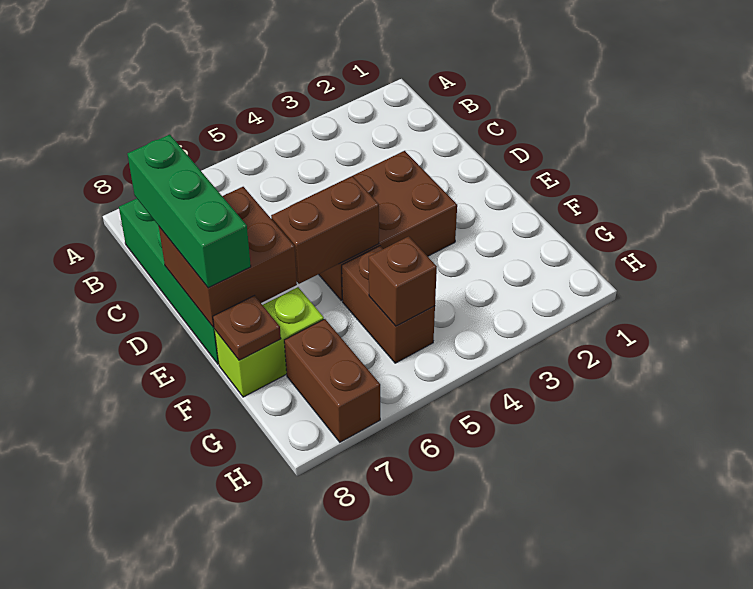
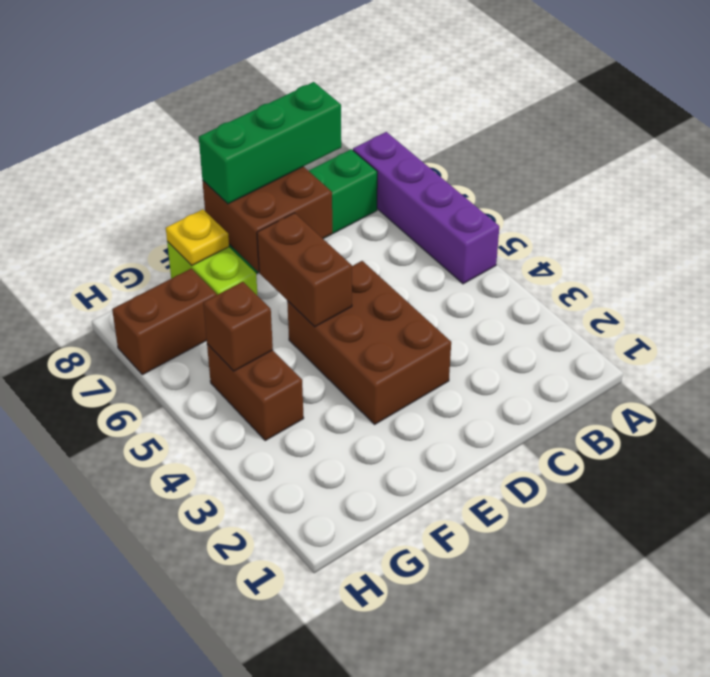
none -> purple 1x4 brick [353,132,499,284]
brown 1x2 brick [342,246,435,363] -> brown 1x2 brick turned to [207,344,304,440]
brown 1x1 plate [213,296,281,360] -> yellow 1x1 plate [166,209,229,265]

